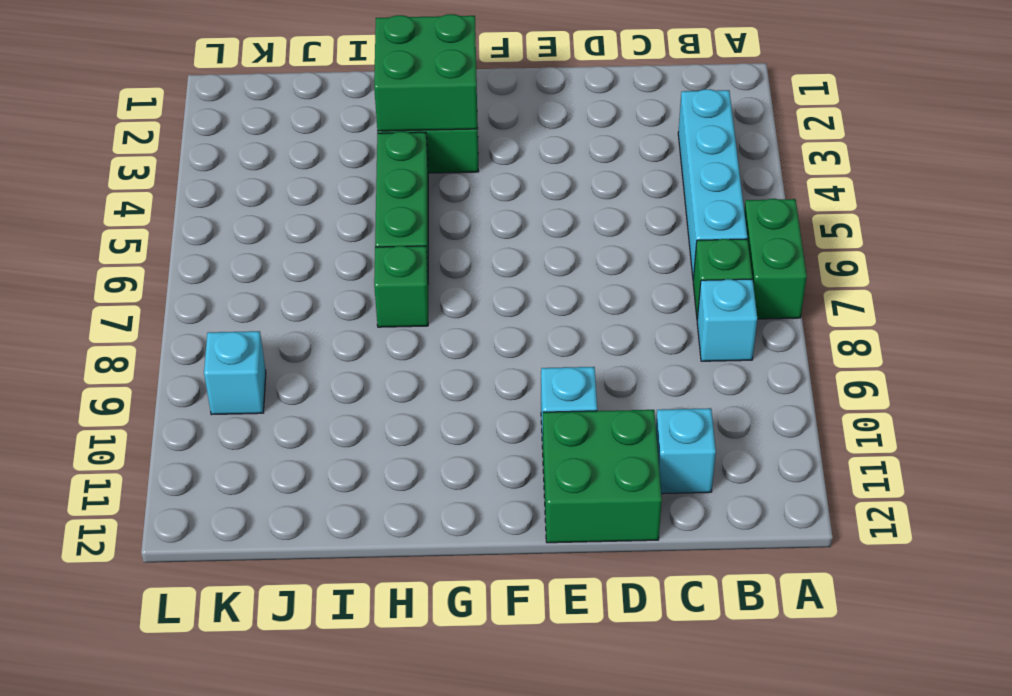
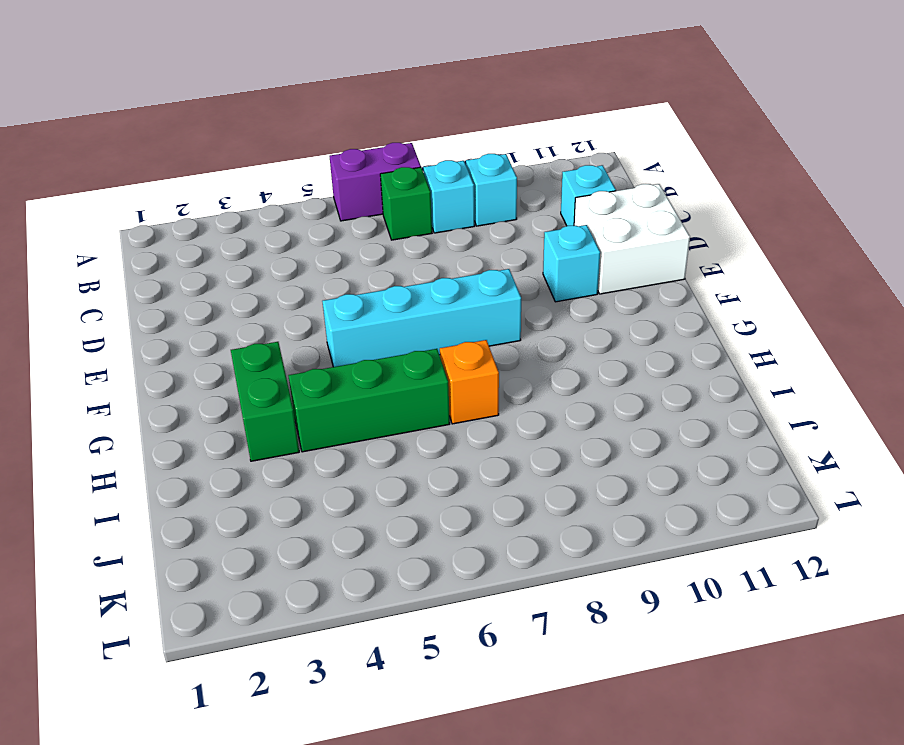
green 1x2 brick [744,199,807,319] -> purple 1x2 brick [330,143,421,221]
cyan 1x4 brick [678,89,747,278] -> cyan 1x4 brick moved to [322,269,521,367]
green 2x2 brick [543,410,662,543] -> white 2x2 brick [574,184,690,294]
green 2x2 brick [374,14,478,131] -> none
green 1x1 brick [374,246,428,327] -> orange 1x1 brick [440,340,499,424]
cyan 1x1 brick [204,331,266,415] -> cyan 1x1 brick moved to [466,154,517,226]

